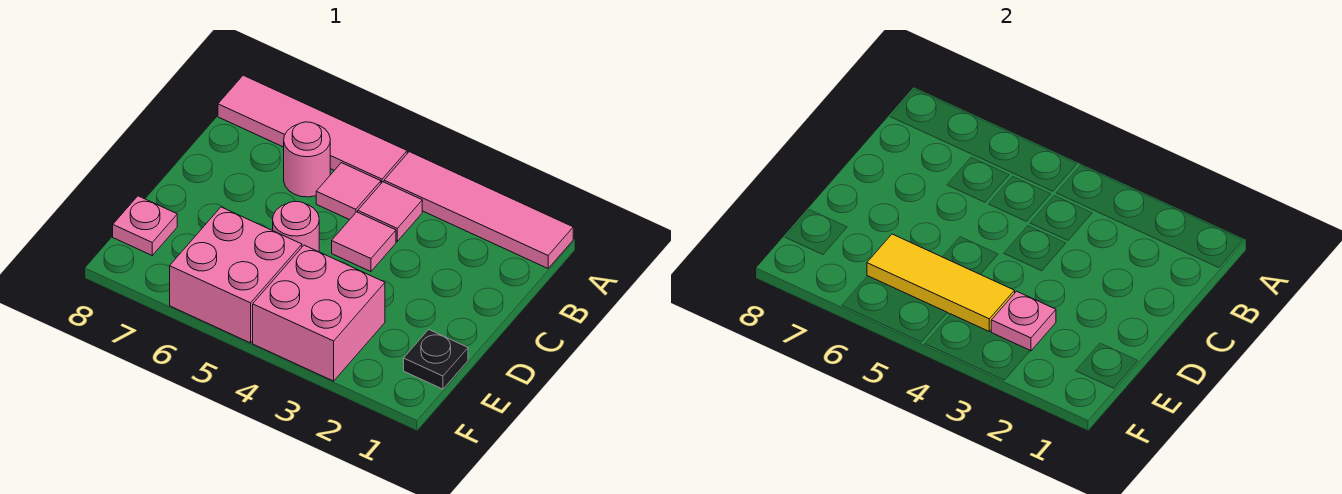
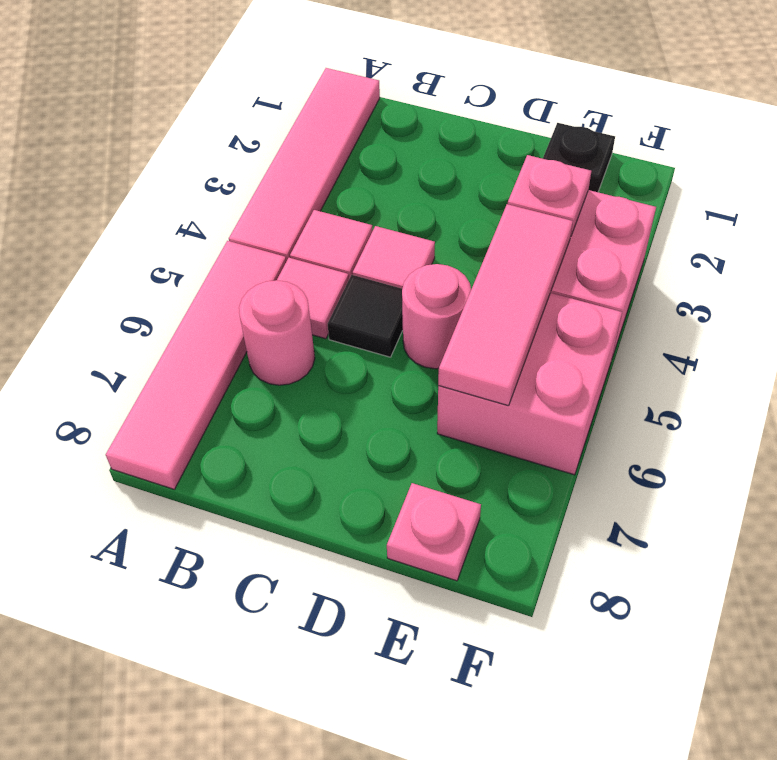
none -> black 1x1 tile [328,275,403,357]
yellow 1x3 tile [867,234,1015,331] -> pink 1x3 tile [438,204,573,406]

